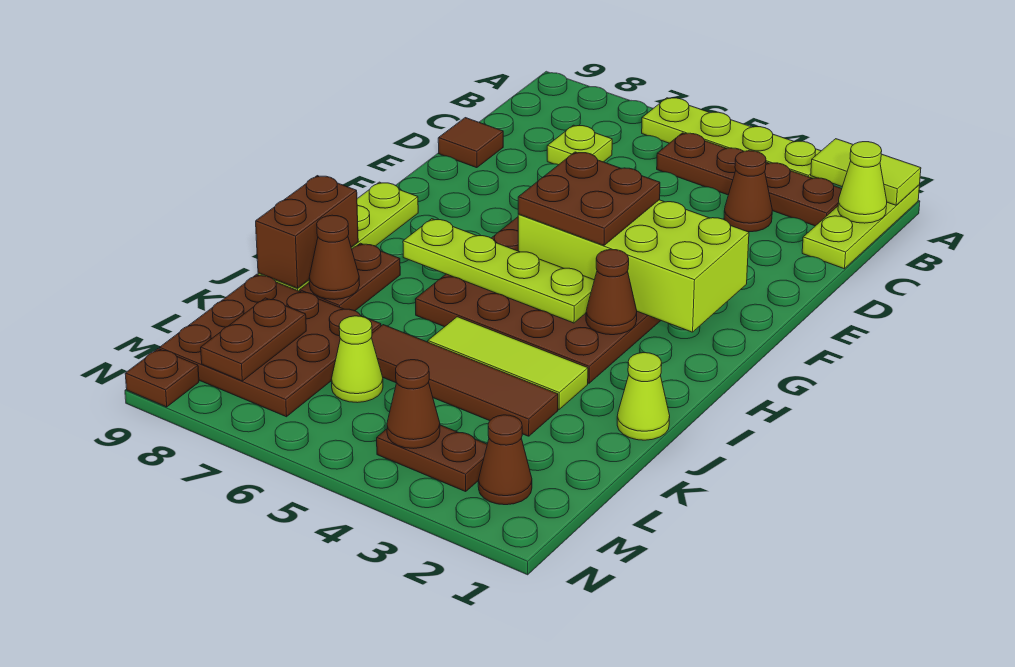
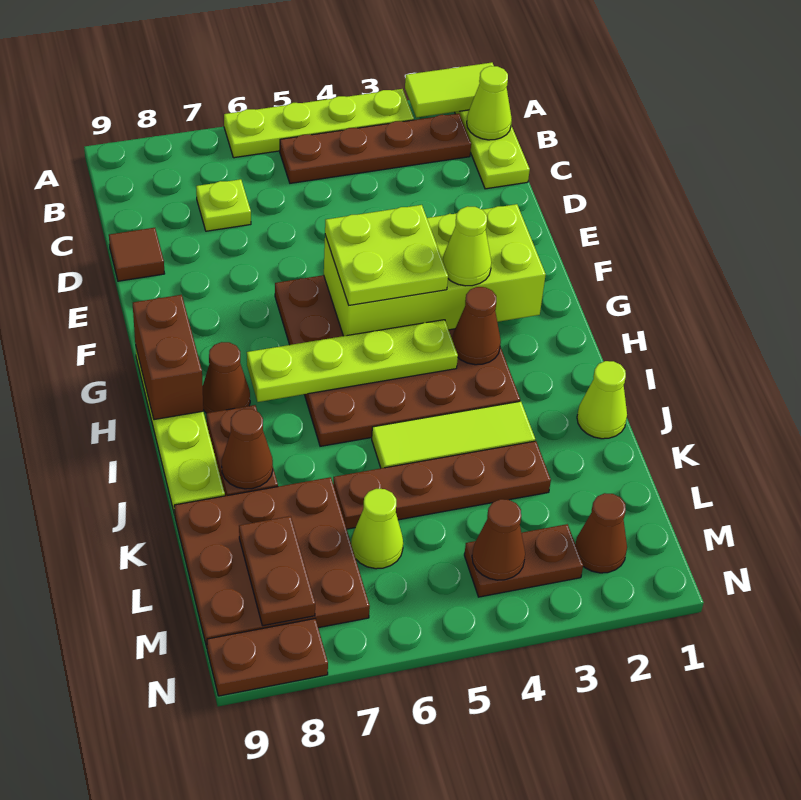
brown 1x1 cone [724,151,772,232] -> brown 1x1 cone moved to [203,342,250,413]
brown 2x2 plate [518,152,660,246] -> lime 2x2 plate [325,205,448,305]
none -> lime 1x1 cone [443,206,492,286]
brown 1x2 brick [256,176,358,288] -> brown 1x2 brick moved to [133,295,203,420]
brown 1x4 tile [371,325,558,436] -> brown 1x4 plate [333,441,551,529]
brown 1x1 plate [125,349,199,407] -> brown 1x2 plate [207,619,328,696]

